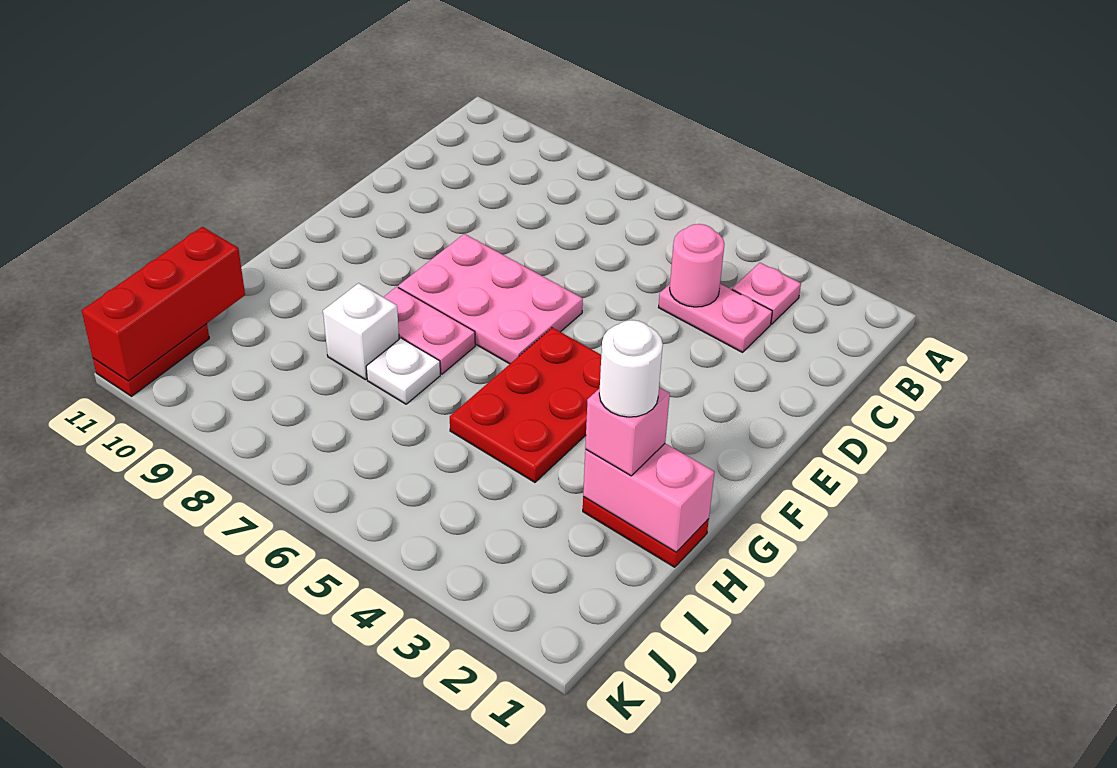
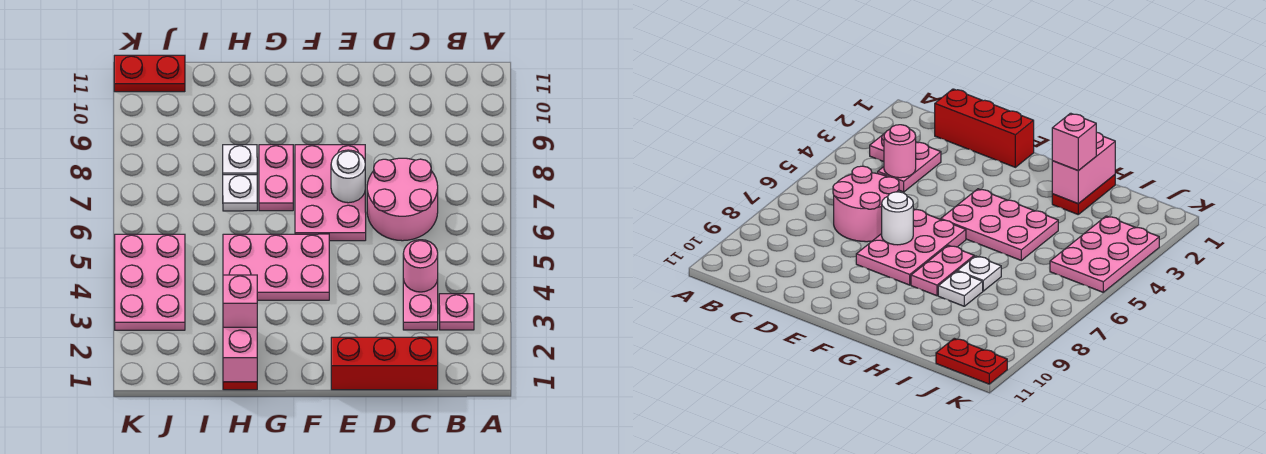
none -> pink 2x2 round brick [367,158,438,241]
red 2x3 plate [450,328,601,482] -> pink 2x3 plate [223,234,329,300]
white 1x1 round brick [599,320,663,417] -> white 1x1 round brick moved to [331,150,365,203]
white 1x1 brick [323,283,399,380] -> white 1x1 plate [223,145,257,175]
red 1x3 brick [82,227,245,381] -> red 1x3 brick moved to [331,337,438,390]
none -> pink 2x3 plate [115,234,185,330]

